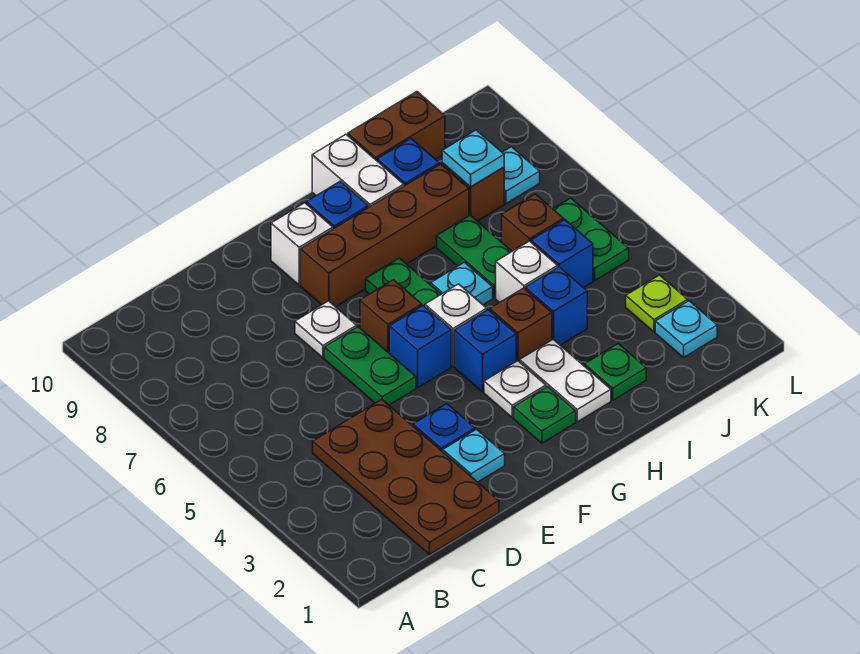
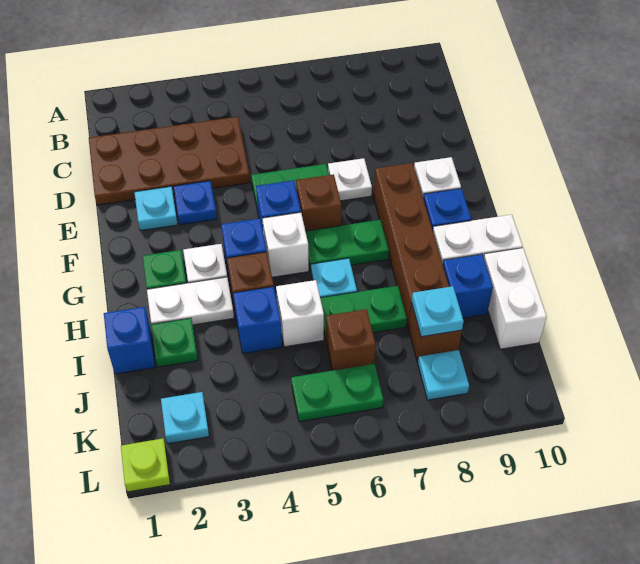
brown 1x2 brick [348,92,445,161] -> white 1x2 brick [484,248,547,349]
blue 1x1 brick [531,220,593,288] -> blue 1x1 brick moved to [104,307,155,374]
lime 1x1 plate [626,275,688,332] -> lime 1x1 plate moved to [121,439,170,492]

